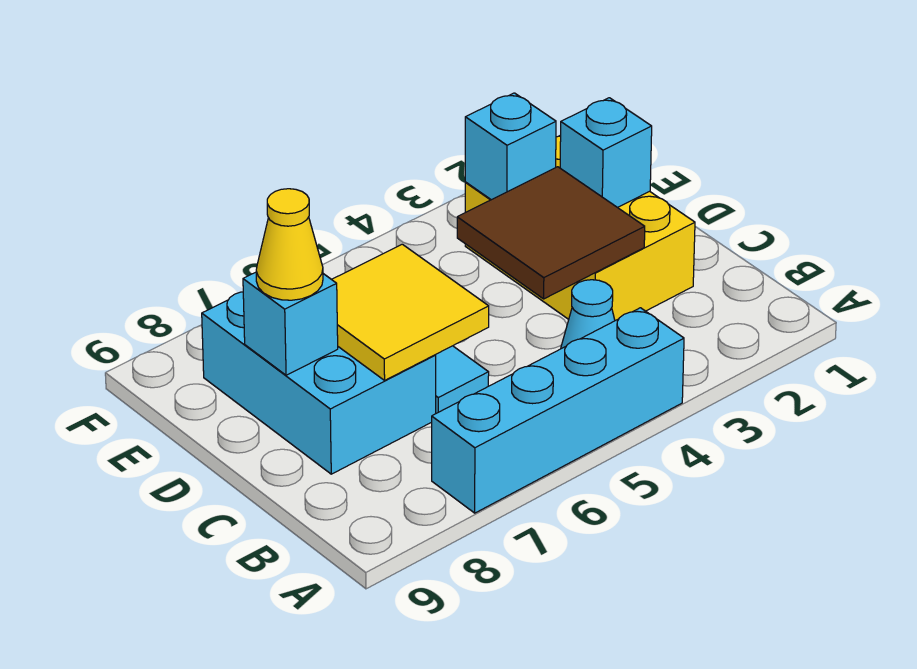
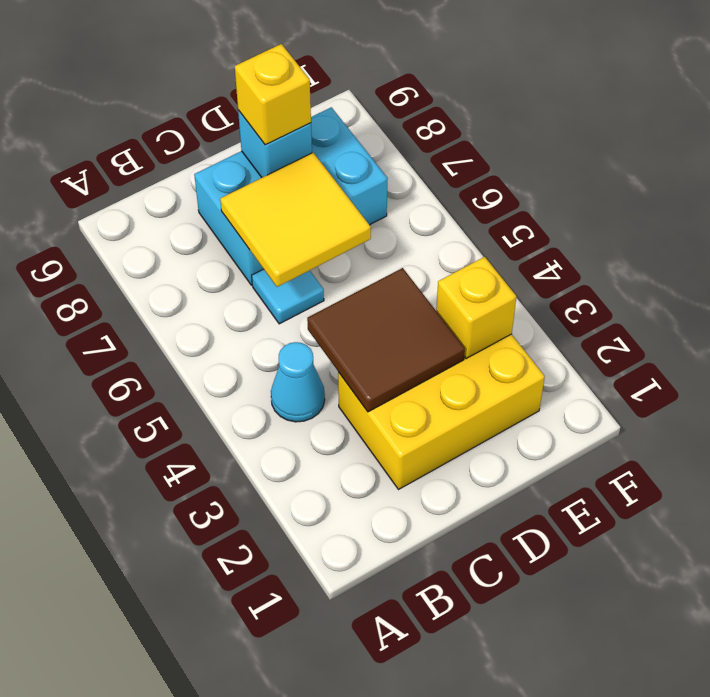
cyan 1x4 brick [432,308,684,513] -> none
cyan 1x1 brick [560,98,652,208] -> none
yellow 1x1 cone [256,189,323,300] -> yellow 1x1 brick [235,44,311,145]
cyan 1x1 brick [465,93,556,200] -> yellow 1x1 brick [436,257,517,359]

